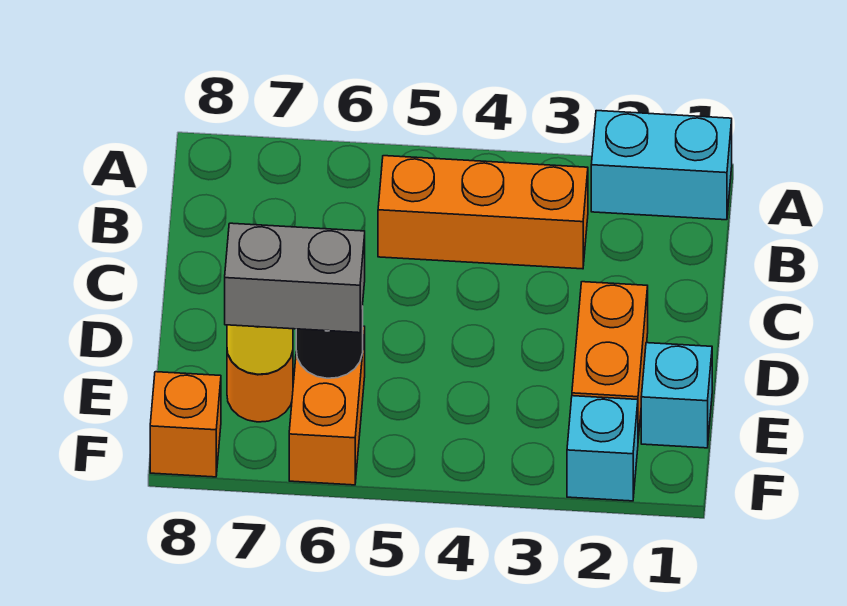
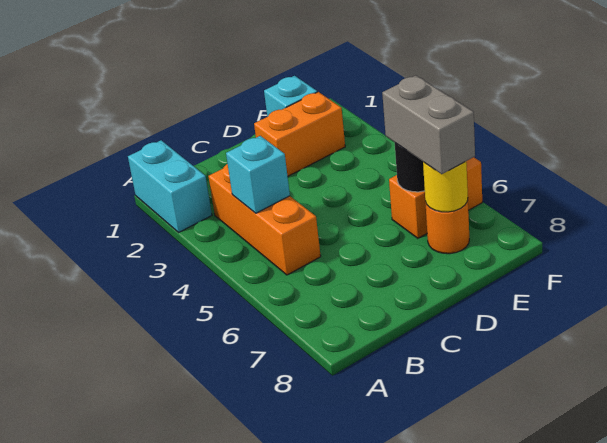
cyan 1x1 brick [567,396,638,501] -> cyan 1x1 brick moved to [226,136,290,213]
orange 1x1 brick [150,372,221,477] -> none

